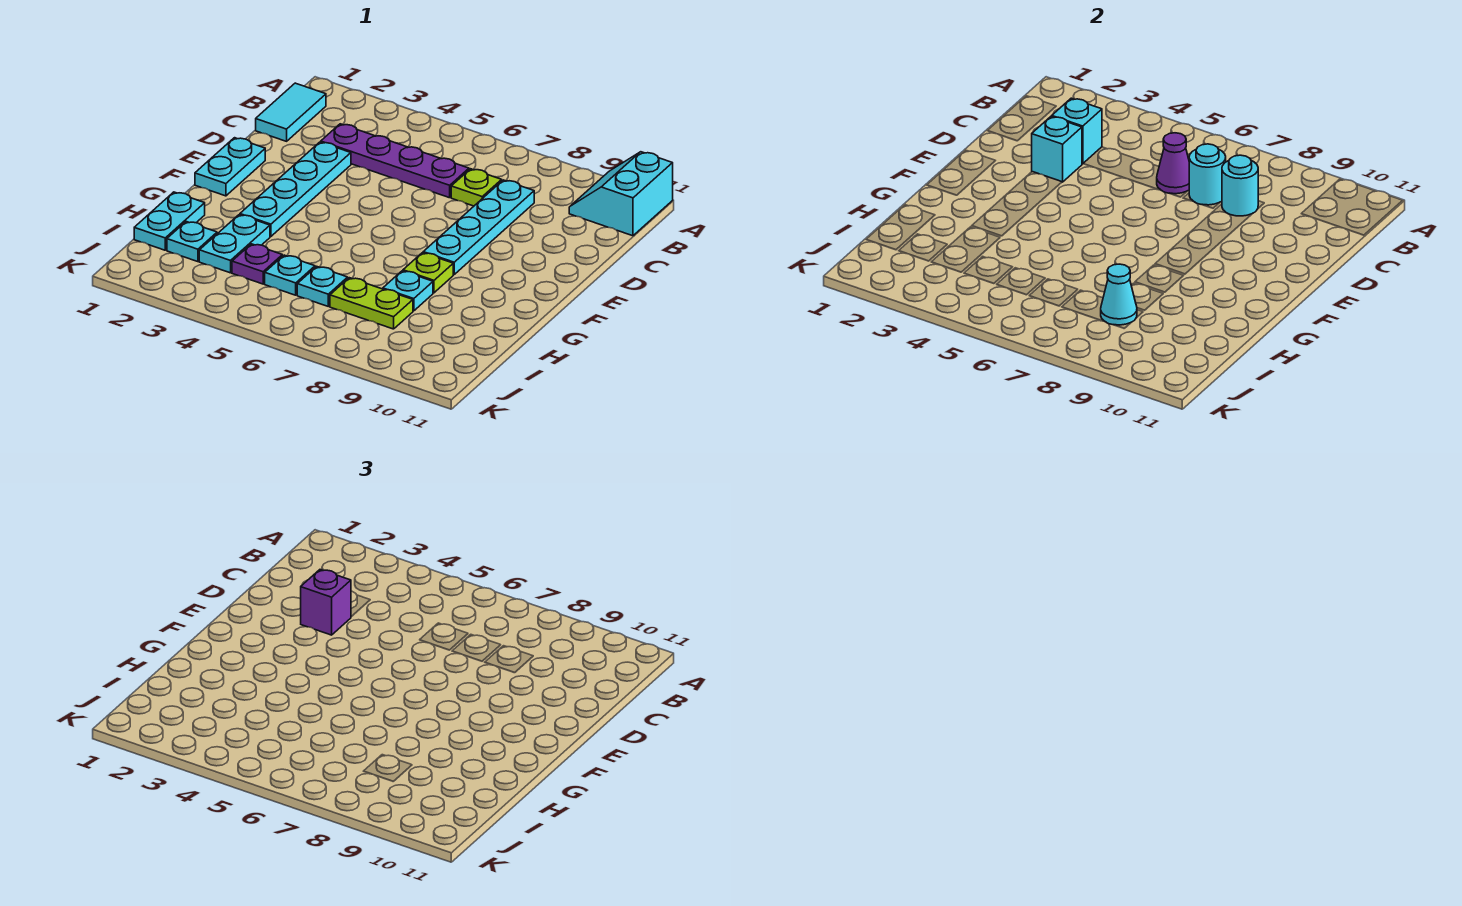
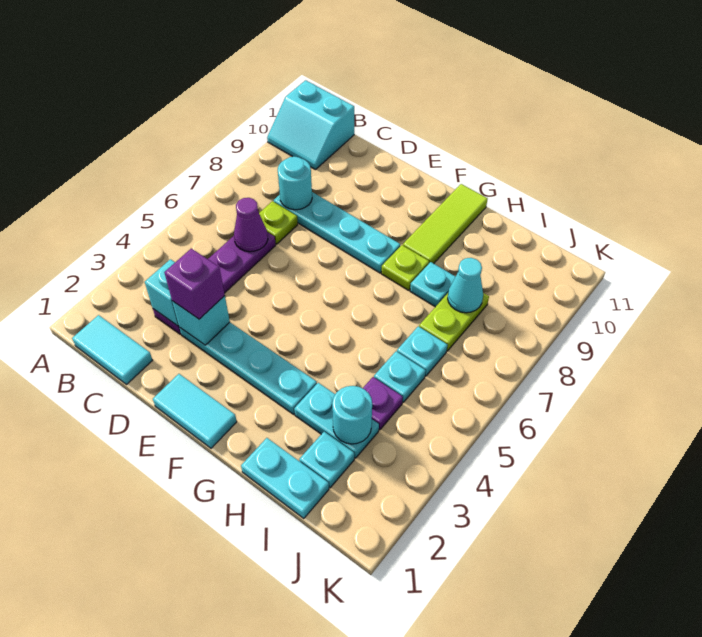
cyan 1x1 round brick [1189,144,1226,205] -> cyan 1x1 round brick moved to [332,386,372,444]
cyan 1x2 plate [195,138,265,196] -> cyan 1x2 tile [153,374,237,448]
none -> lime 1x3 tile [403,184,488,263]

